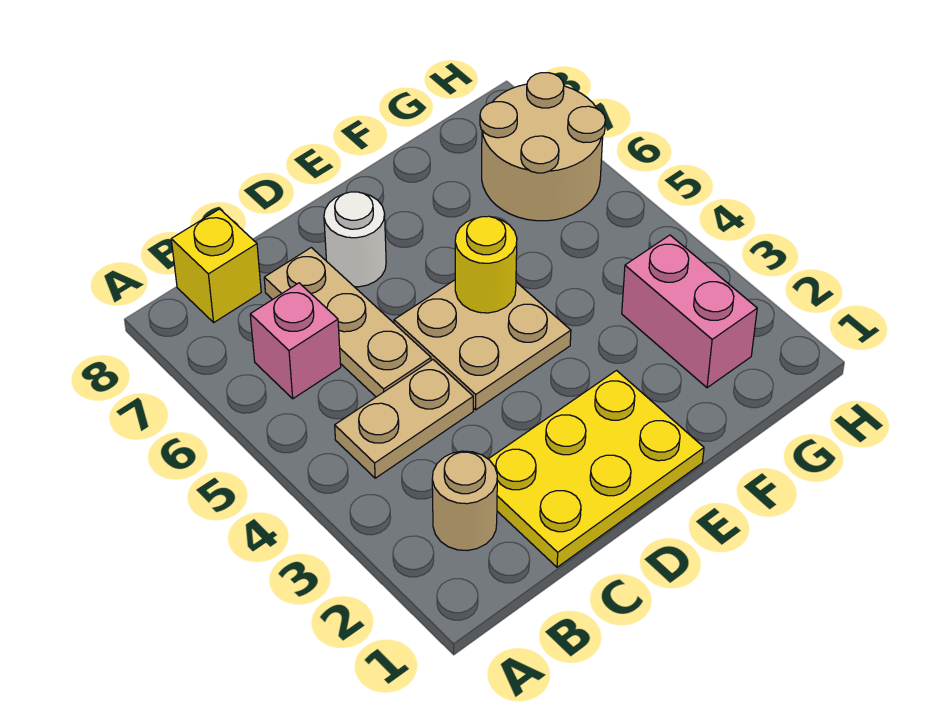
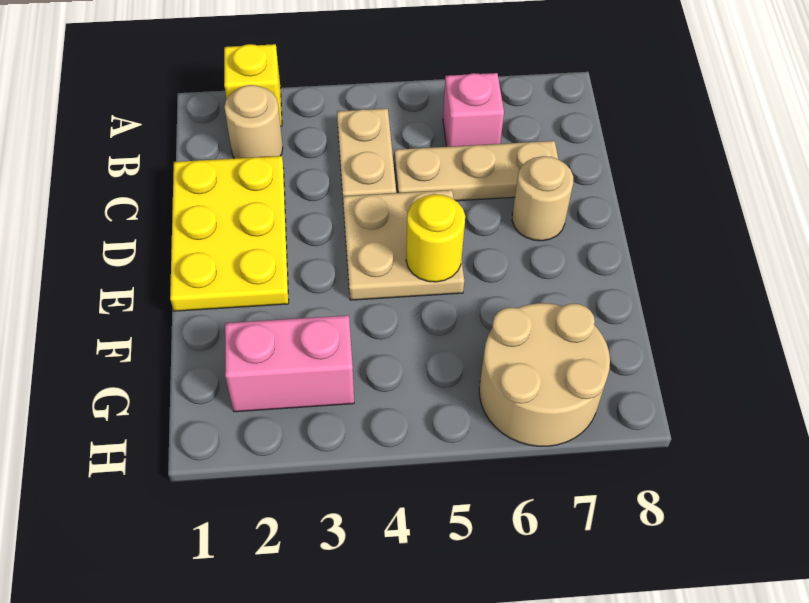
yellow 1x1 brick [171,209,261,322] -> yellow 1x1 brick moved to [224,44,282,126]
white 1x1 round brick [324,192,386,287] -> tan 1x1 round brick [512,156,573,241]

